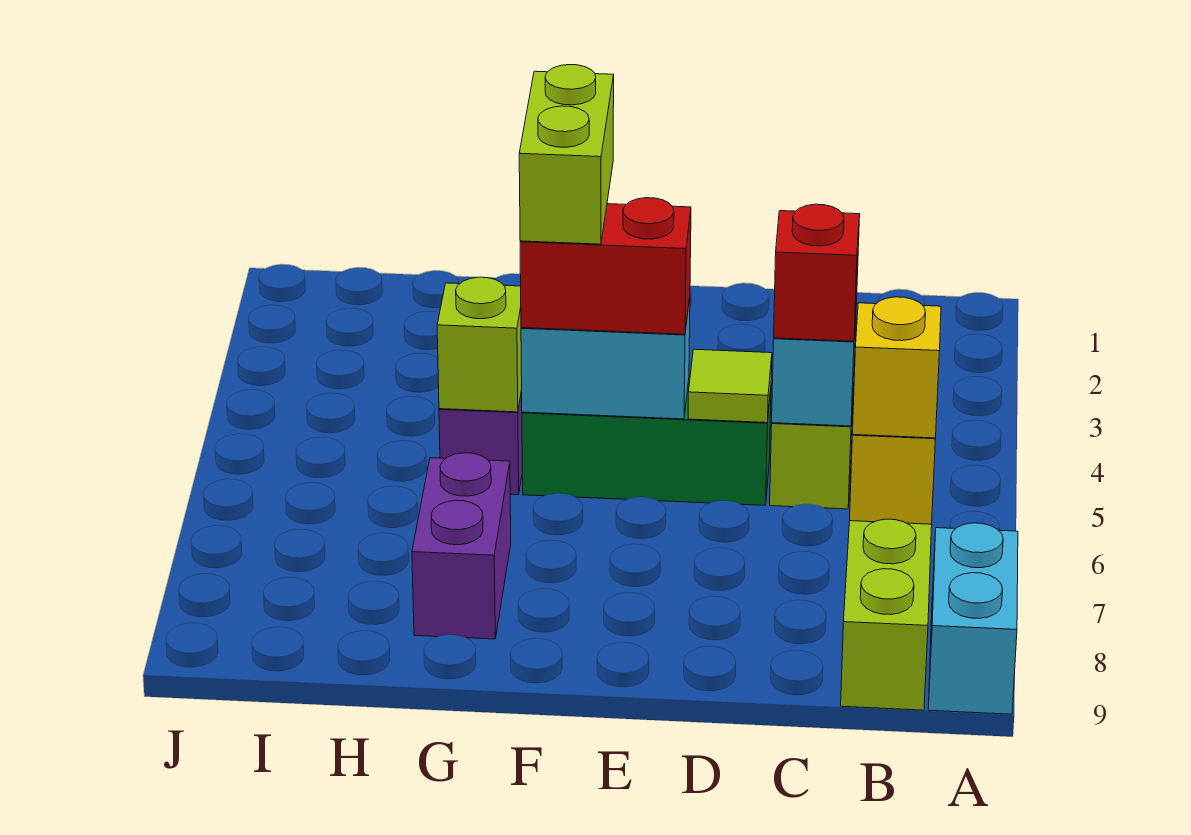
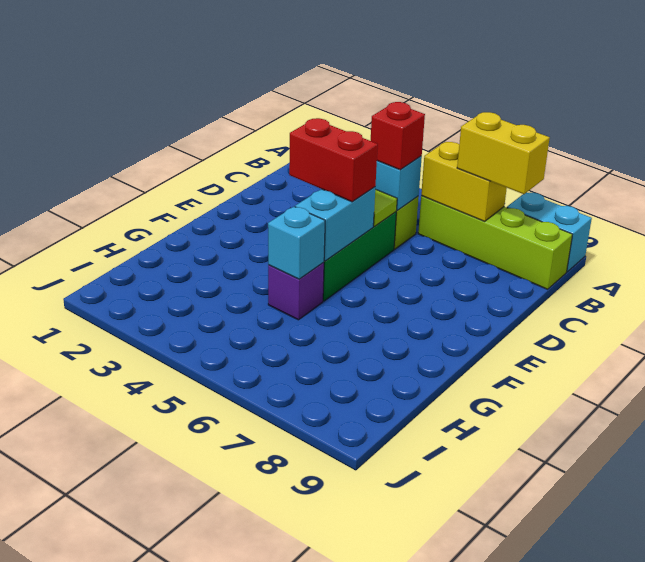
yellow 1x1 brick [853,297,941,438] -> yellow 1x2 brick [457,112,550,194]
red 1x2 brick [520,198,691,334] -> red 1x2 brick turned to [289,118,378,202]
lime 1x2 brick [519,65,614,244] -> none
lime 1x1 brick [437,277,522,412] -> cyan 1x1 brick [268,207,325,279]
purple 1x2 brick [412,453,511,639] -> none

